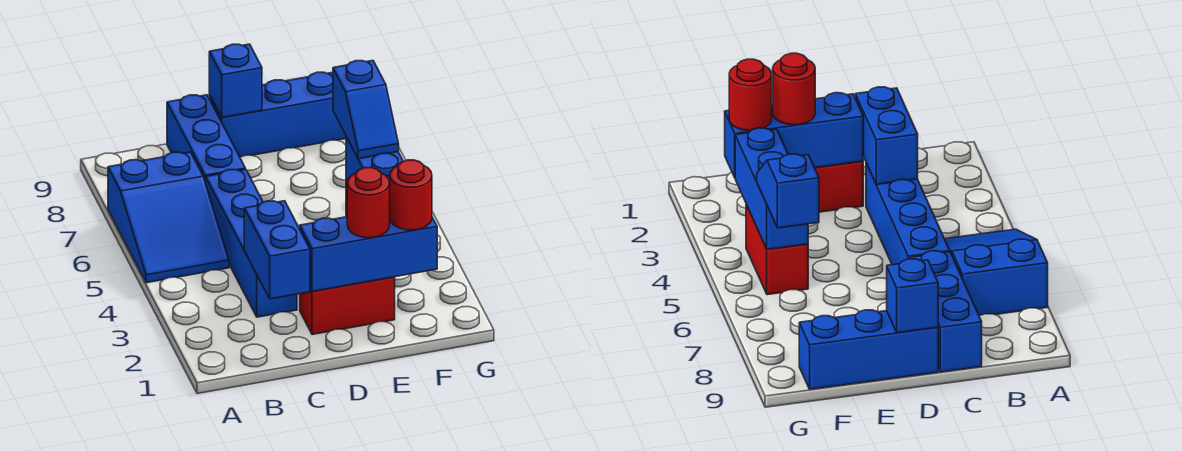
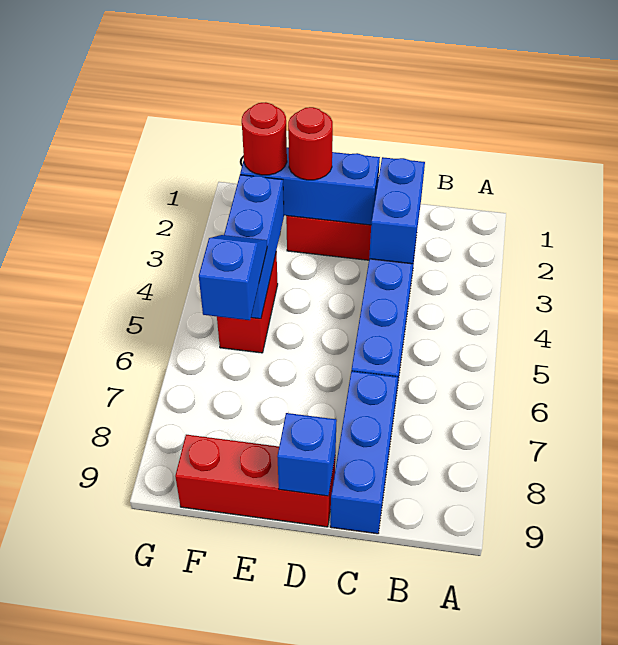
blue 2x3 slope [108,152,229,283] -> none
blue 1x3 brick [209,72,346,157] -> red 1x3 brick [175,435,335,527]

